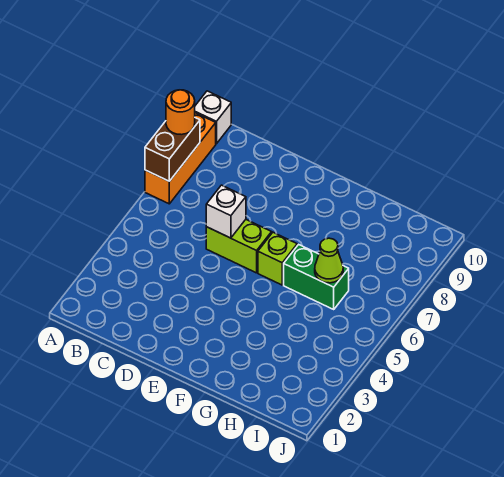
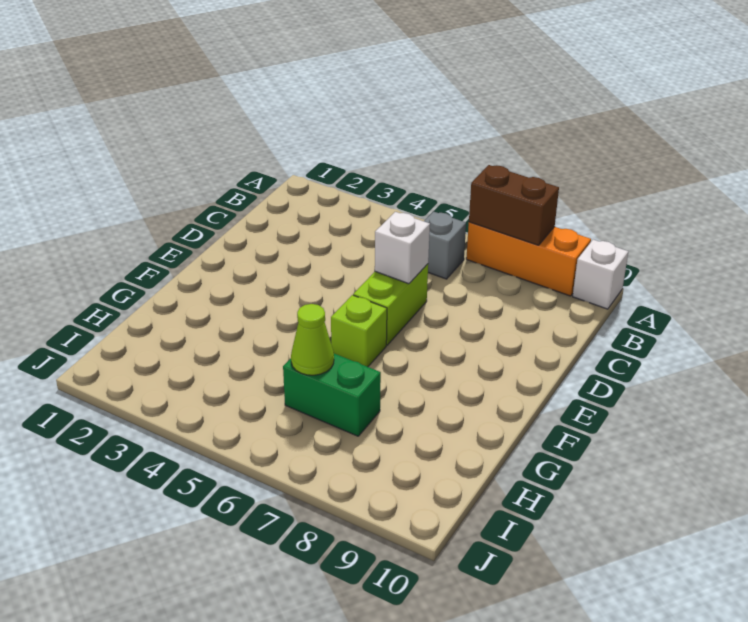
orange 1x1 round brick [166,90,195,135] -> none
none -> grey 1x1 brick [424,212,466,279]
green 1x2 brick [284,245,349,309] -> green 1x2 brick turned to [283,354,381,436]

